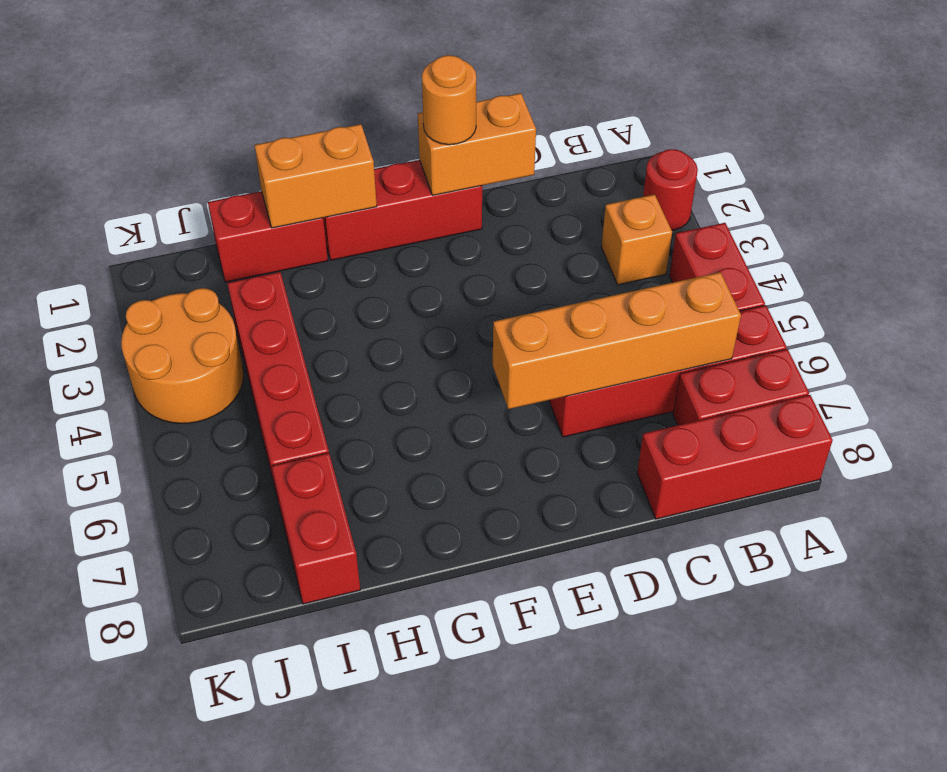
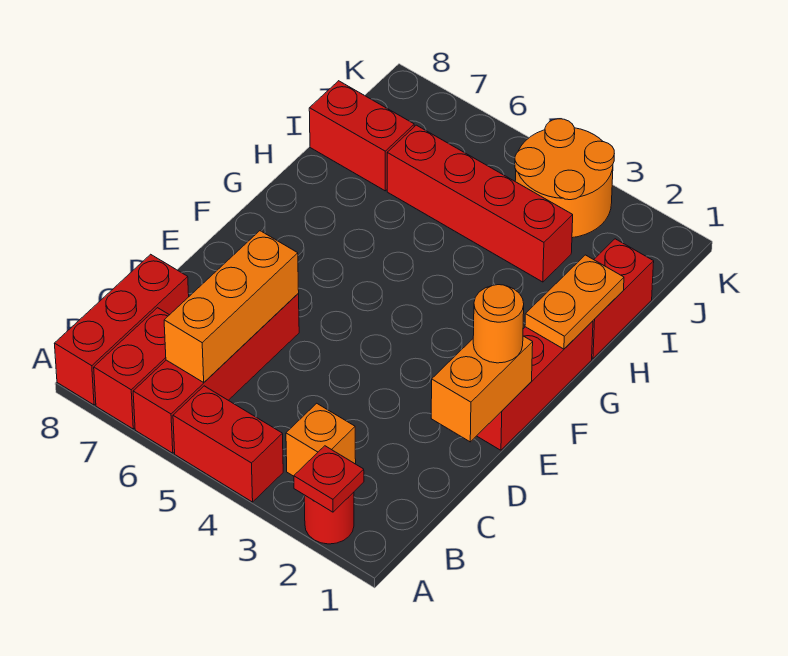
none -> red 1x1 plate [294,446,364,512]
orange 1x4 brick [493,272,741,409] -> orange 1x3 brick [164,231,299,382]
orange 1x2 brick [255,124,377,228] -> orange 1x2 plate [525,255,624,349]

